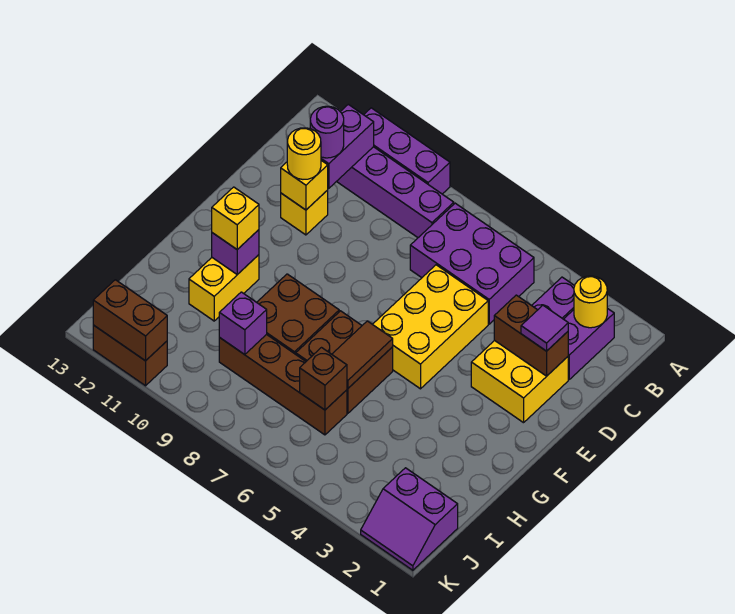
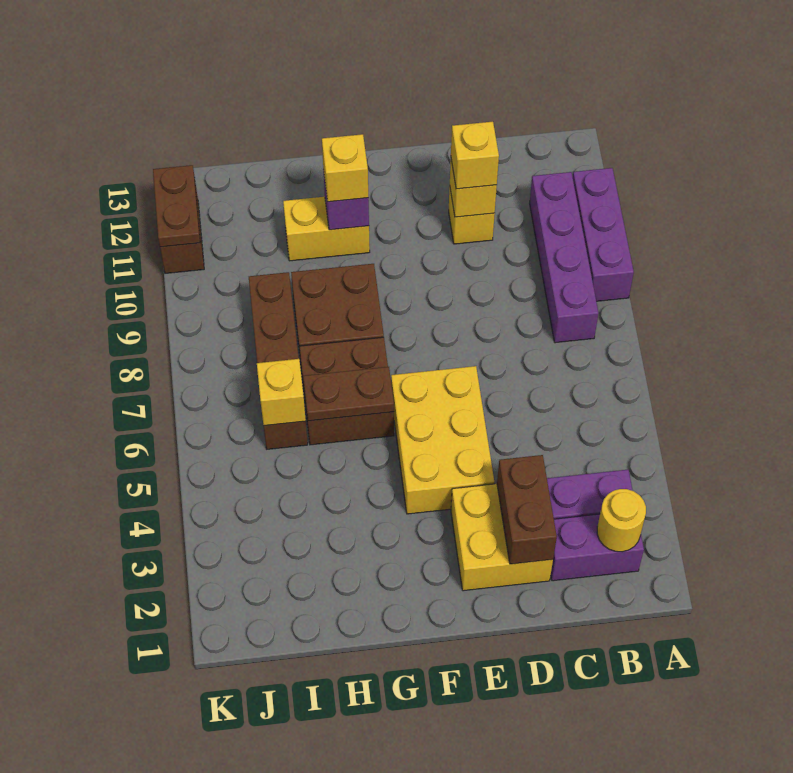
purple 2x3 brick [410,203,534,324] -> none
purple 1x2 brick [321,104,374,188] -> none
purple 1x1 round brick [310,106,344,158] -> none
purple 1x1 tile [521,306,568,351] -> none
yellow 2x3 brick [373,265,488,389] -> yellow 2x3 brick turned to [391,366,494,514]
yellow 1x1 round brick [287,128,321,179] -> yellow 1x1 brick [451,122,499,189]
brown 1x2 tile [332,321,393,388] -> brown 1x2 plate [303,367,394,421]
brown 1x1 brick [300,348,347,410] -> yellow 1x1 brick [257,359,306,426]
purple 1x1 brick [219,292,267,355] -> none
purple 2x2 slope [361,468,458,570] -> none
brown 1x2 brick [93,280,167,361] -> brown 1x2 plate [153,165,200,247]

